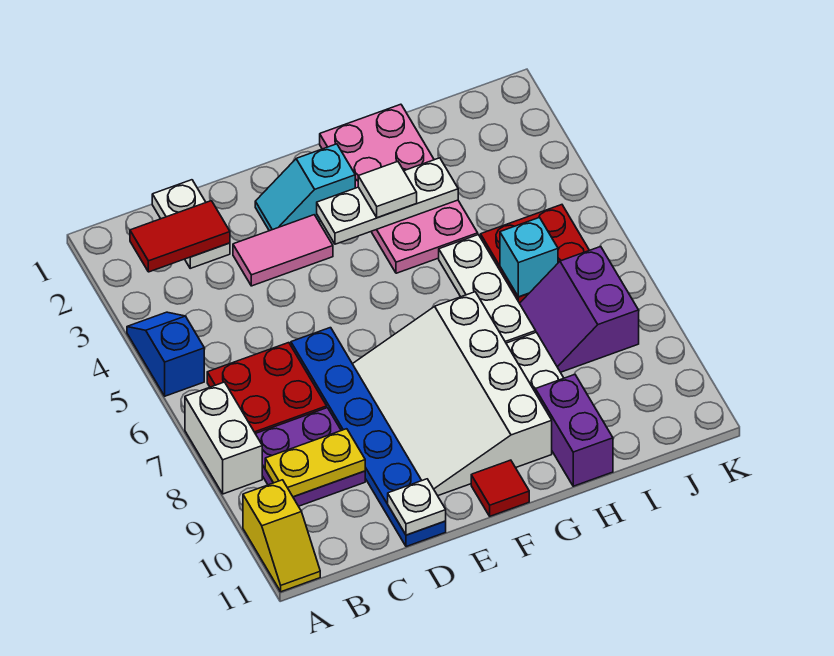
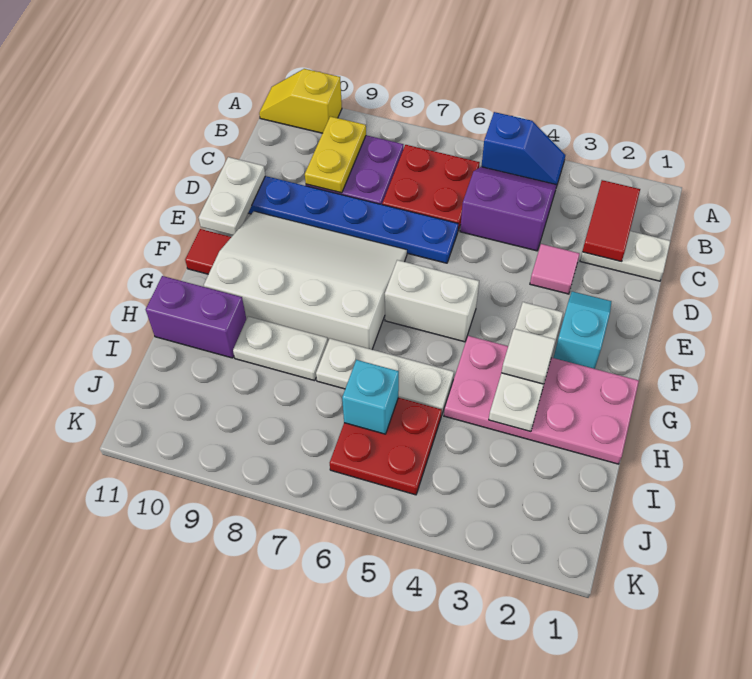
white 1x2 brick [185,382,262,494] -> white 1x2 brick moved to [385,260,479,342]
pink 1x2 tile [233,215,333,286] -> pink 1x1 tile [530,244,579,294]
white 1x1 plate [388,479,446,535] -> white 1x2 plate [199,157,265,235]
purple 2x2 slope [520,247,639,372] -> purple 2x2 slope moved to [460,167,557,251]

